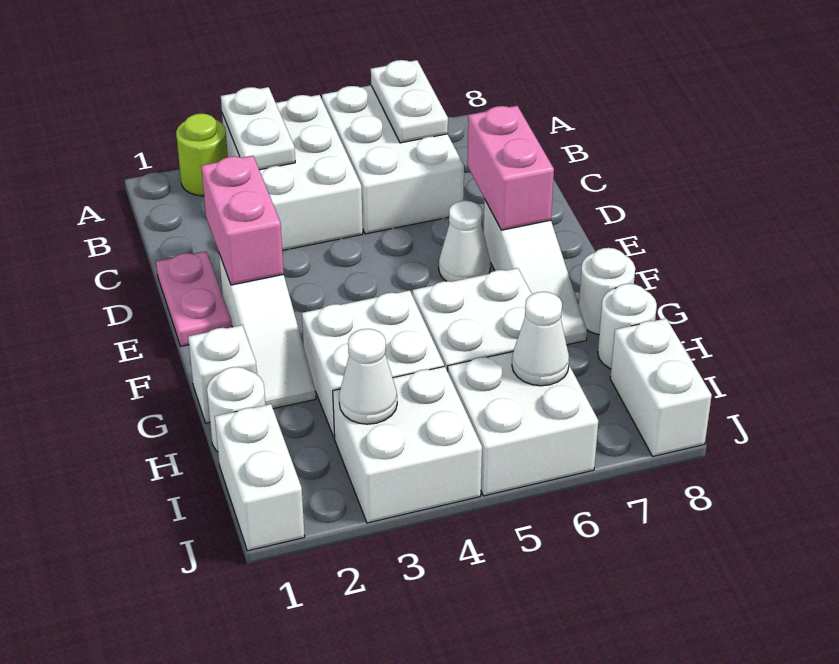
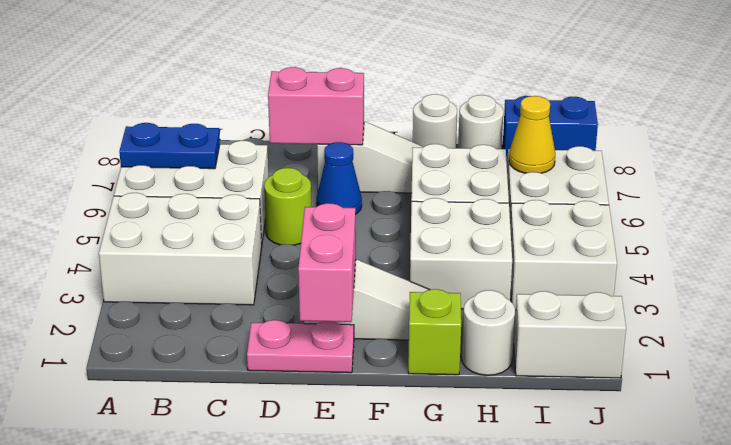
lime 1x1 round brick [176,114,228,196] -> lime 1x1 round brick moved to [264,168,311,245]
white 1x2 plate [221,87,295,170] -> none
white 1x2 plate [371,60,448,143] -> blue 1x2 plate [119,123,220,169]
pink 1x2 brick [201,156,284,285] -> pink 1x2 brick turned to [298,203,356,322]
white 1x1 cone [439,201,490,282] -> blue 1x1 cone [317,142,362,214]
white 1x1 brick [188,325,257,423] -> lime 1x1 brick [408,289,461,375]
white 1x1 cone [339,329,397,424] -> none
white 1x1 cone [512,292,569,386] -> yellow 1x1 cone [509,96,555,173]
white 1x2 brick [610,318,712,456] -> blue 1x2 brick [503,96,598,162]

